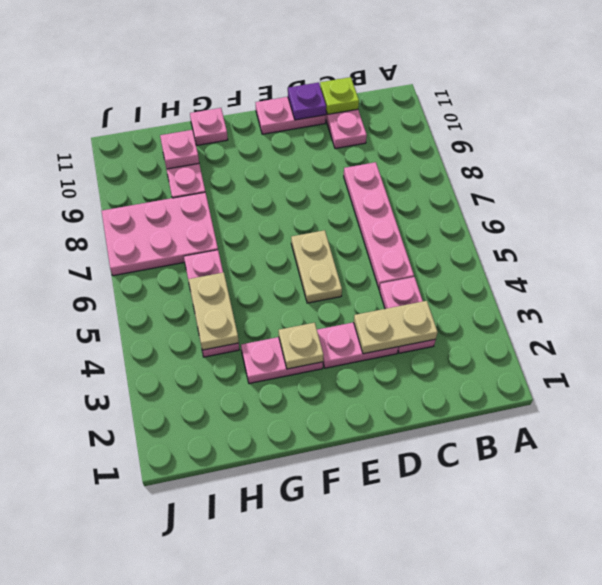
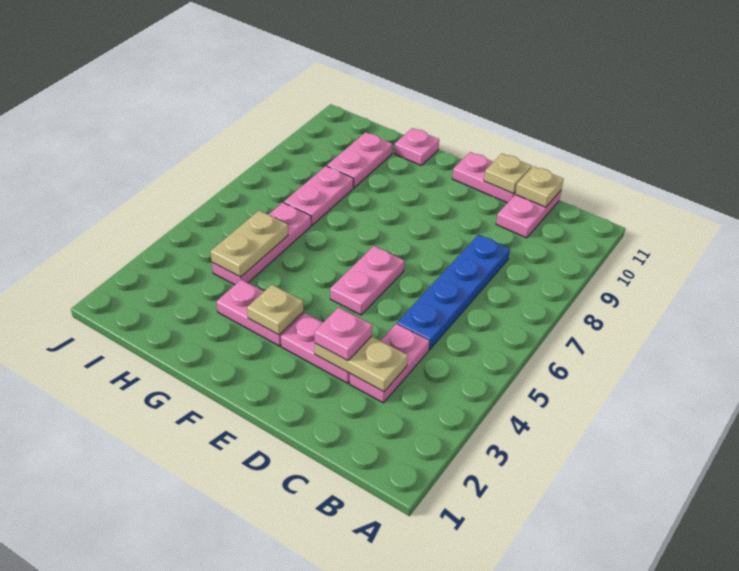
pink 1x4 plate [344,162,414,289] -> blue 1x4 plate [397,235,510,350]
lime 1x1 plate [320,77,359,114] -> tan 1x1 plate [515,166,564,207]
purple 1x1 plate [288,83,326,120] -> tan 1x1 plate [484,154,531,194]
tan 1x2 plate [291,230,342,303] -> pink 1x2 plate [330,246,404,315]
pink 2x3 plate [102,192,218,276] -> pink 1x2 plate [284,166,353,225]
pink 1x1 plate [160,130,199,169] -> pink 1x1 plate moved to [314,307,372,361]

